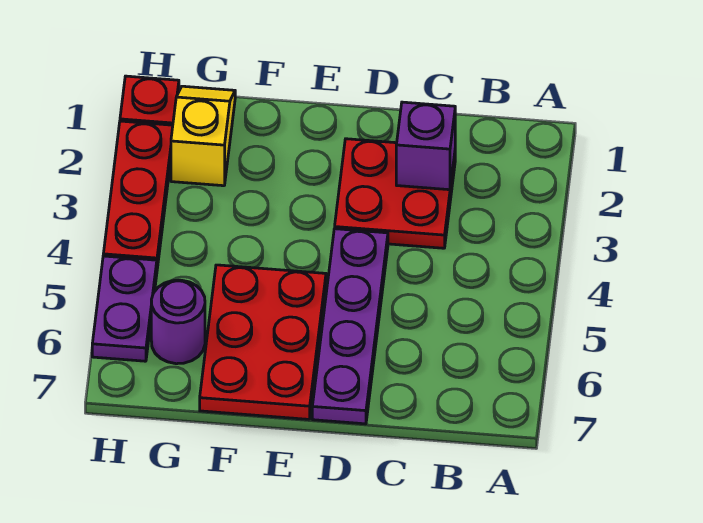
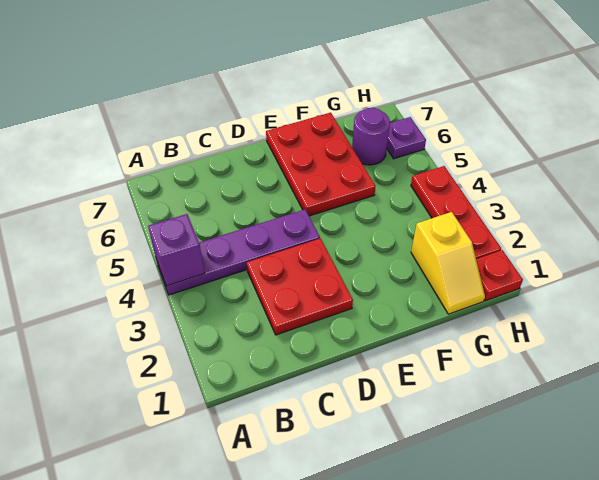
purple 1x1 brick [396,102,455,190] -> purple 1x1 brick moved to [148,214,204,286]
purple 1x4 plate [312,229,388,424] -> purple 1x4 plate turned to [156,210,320,295]
purple 1x2 plate [92,256,157,361] -> purple 1x1 plate [387,117,426,159]

